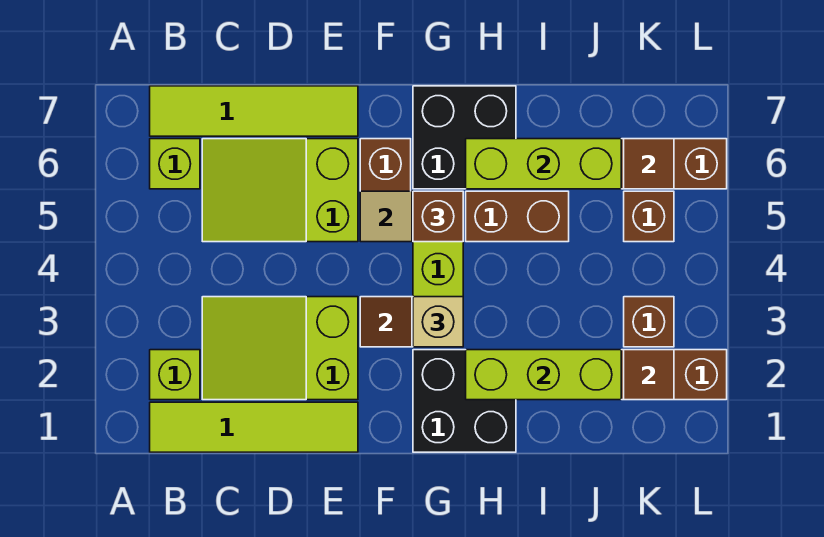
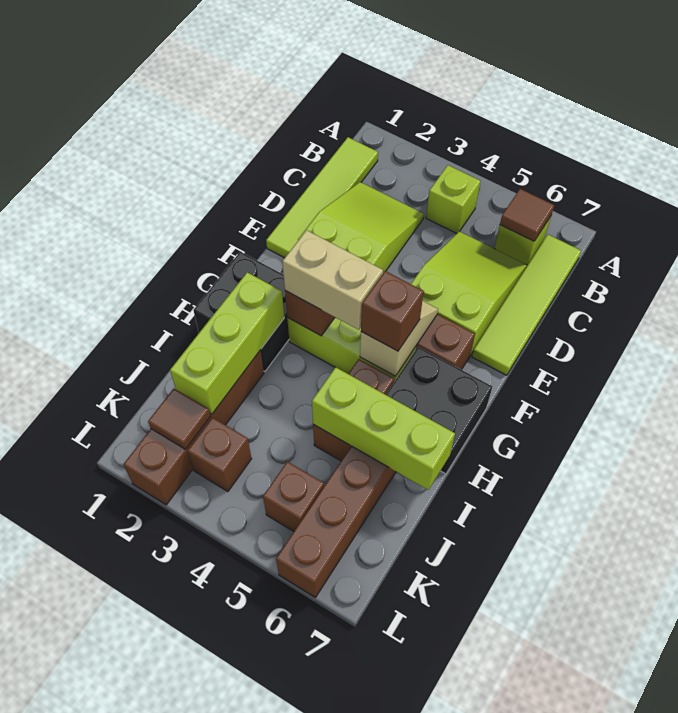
lime 1x1 brick [150,350,200,400] -> lime 1x1 brick moved to [426,165,480,233]
tan 1x1 brick [413,297,463,347] -> tan 1x2 brick [282,230,383,330]
lime 1x3 brick [466,139,621,189] -> lime 1x3 brick turned to [312,367,455,490]
brown 1x1 tile [624,139,674,189] -> brown 1x1 tile moved to [500,189,554,241]

